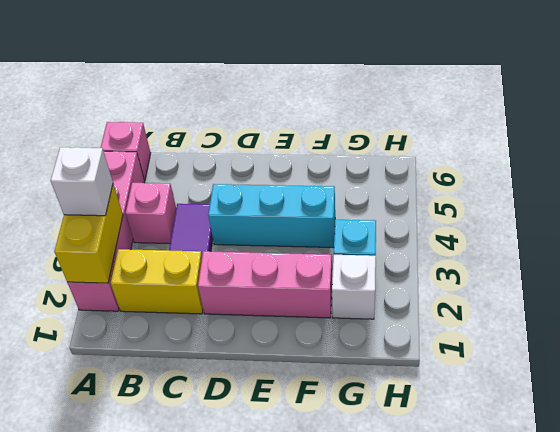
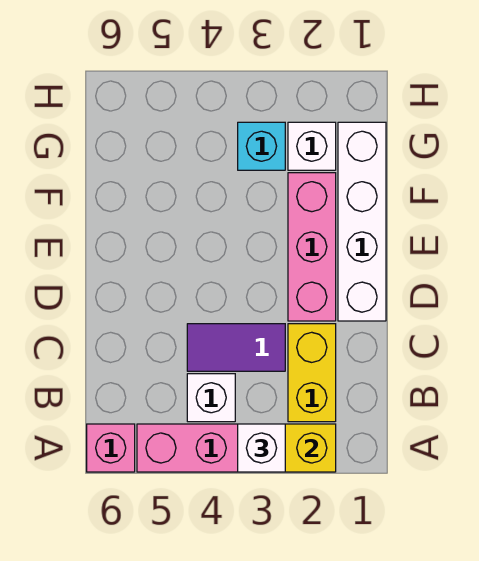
pink 1x1 brick [126,183,176,244] -> white 1x1 brick [187,374,235,422]
none -> white 1x4 brick [338,122,386,321]
cyan 1x3 brick [208,184,335,248] -> none

